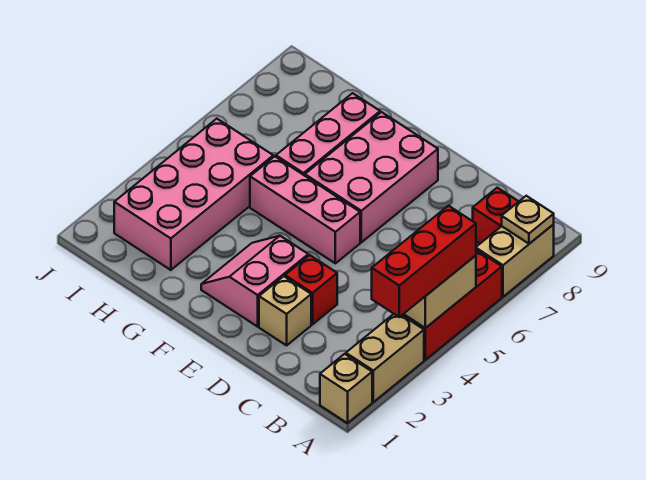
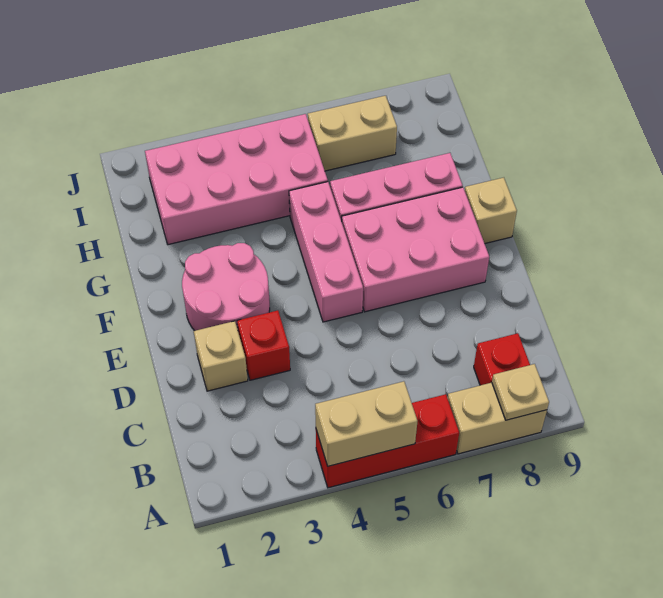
tan 1x1 brick [320,354,372,423] -> tan 1x1 brick moved to [465,178,517,243]
tan 1x2 brick [346,314,424,402] -> tan 1x2 brick moved to [308,96,397,171]
red 1x3 brick [372,206,476,317] -> none
pink 2x2 slope [201,236,308,327] -> pink 2x2 round brick [182,243,270,331]

